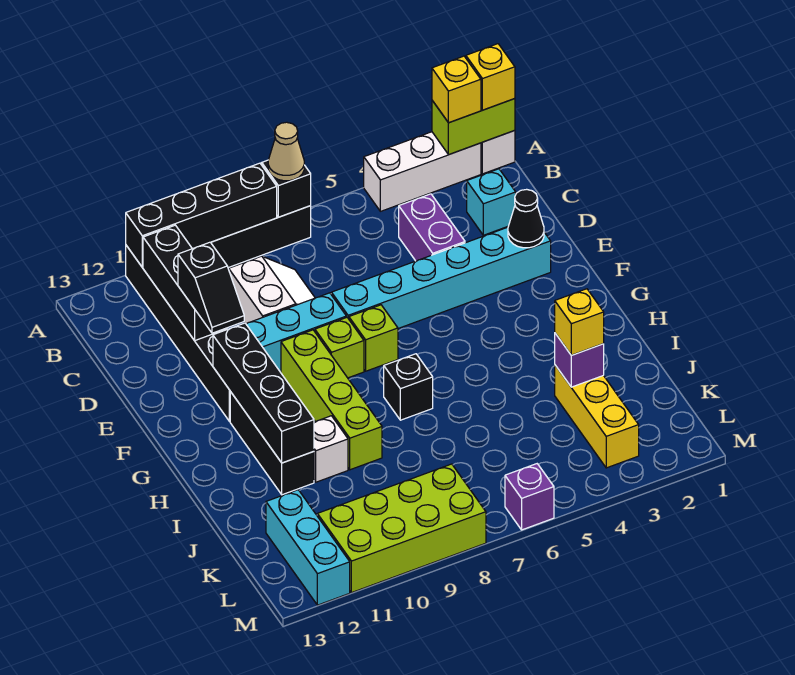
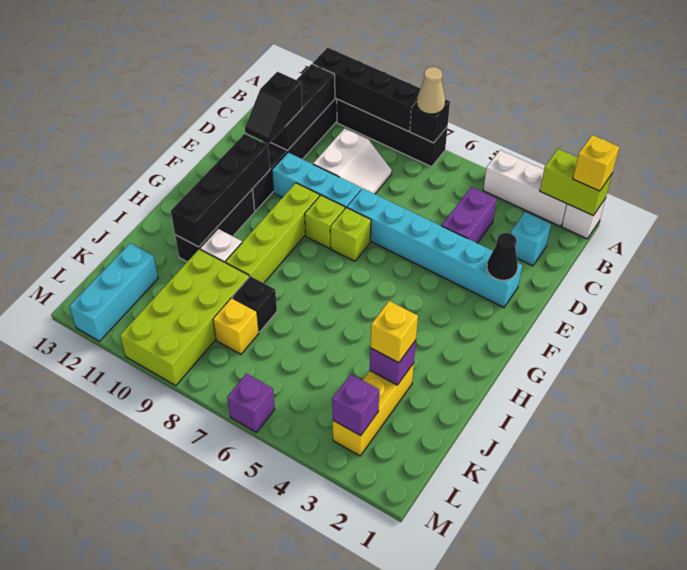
yellow 1x1 brick [432,56,481,123] -> yellow 1x1 brick moved to [213,298,259,354]
black 1x1 brick [384,354,433,420] -> black 1x1 brick moved to [232,276,277,332]
none -> purple 1x1 brick [332,374,379,436]
lime 2x4 brick [317,464,486,593] -> lime 2x4 brick turned to [120,249,249,386]

